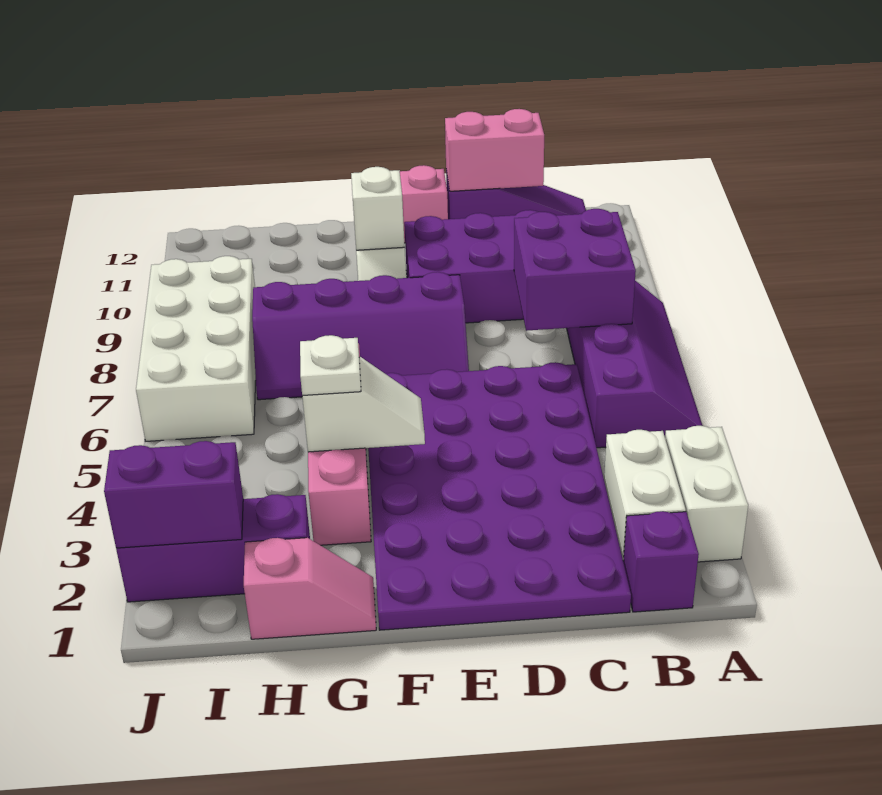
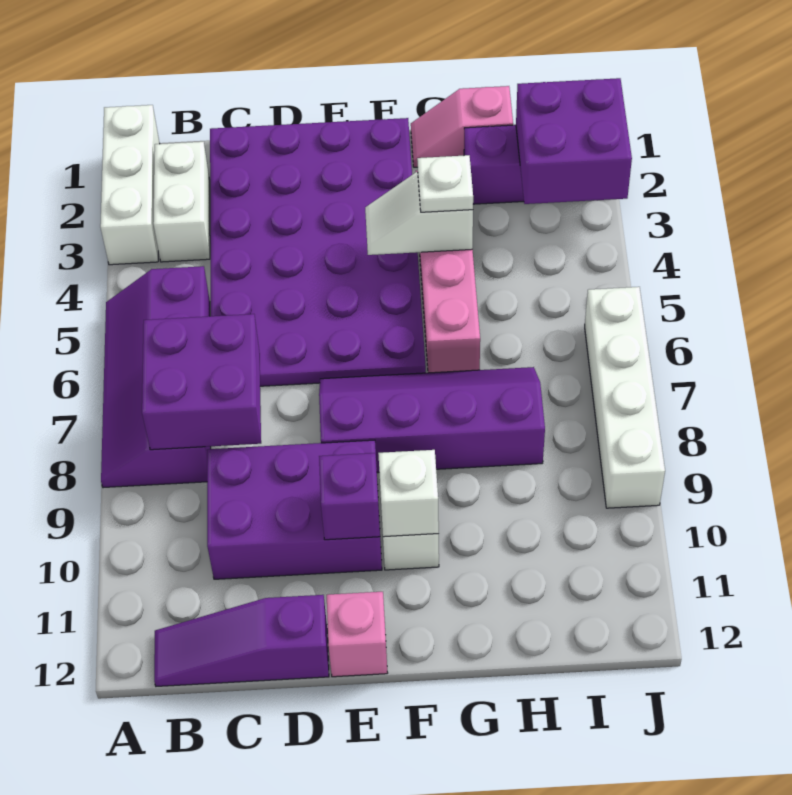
white 1x2 brick [665,426,748,562] -> white 1x3 brick [100,105,160,265]
purple 1x1 brick [623,511,699,612] -> purple 1x1 brick moved to [319,453,380,540]
pink 1x2 brick [445,109,544,191] -> none
purple 1x2 brick [104,441,243,548] -> purple 2x2 brick [516,78,632,204]
white 2x4 brick [136,256,256,441] -> white 1x4 brick [585,287,665,508]

